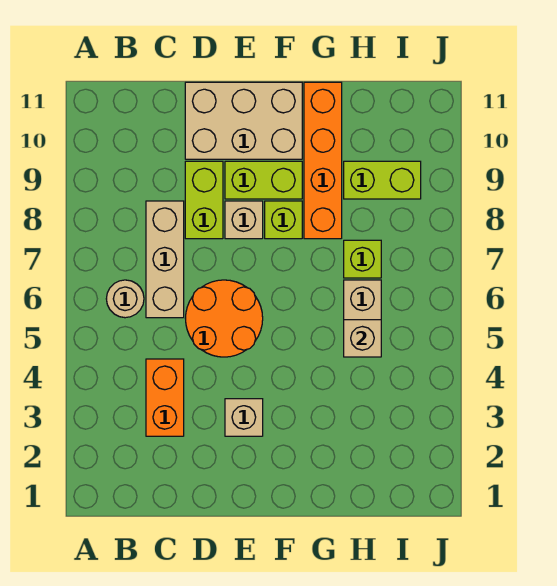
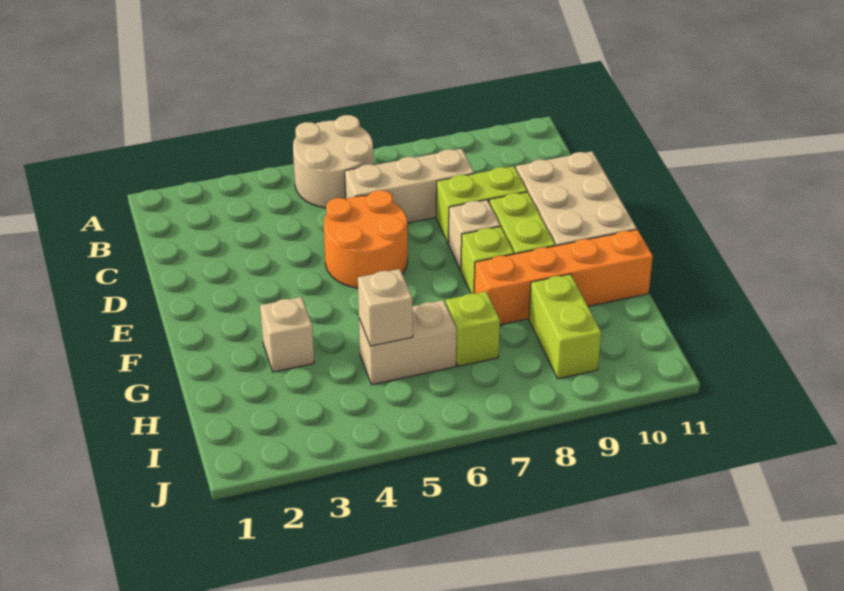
tan 1x1 round brick [106,280,144,318] -> tan 2x2 round brick [293,115,373,208]
orange 1x2 brick [146,359,184,436] -> none
tan 1x1 brick [225,399,263,436] -> tan 1x1 brick moved to [260,297,314,372]

